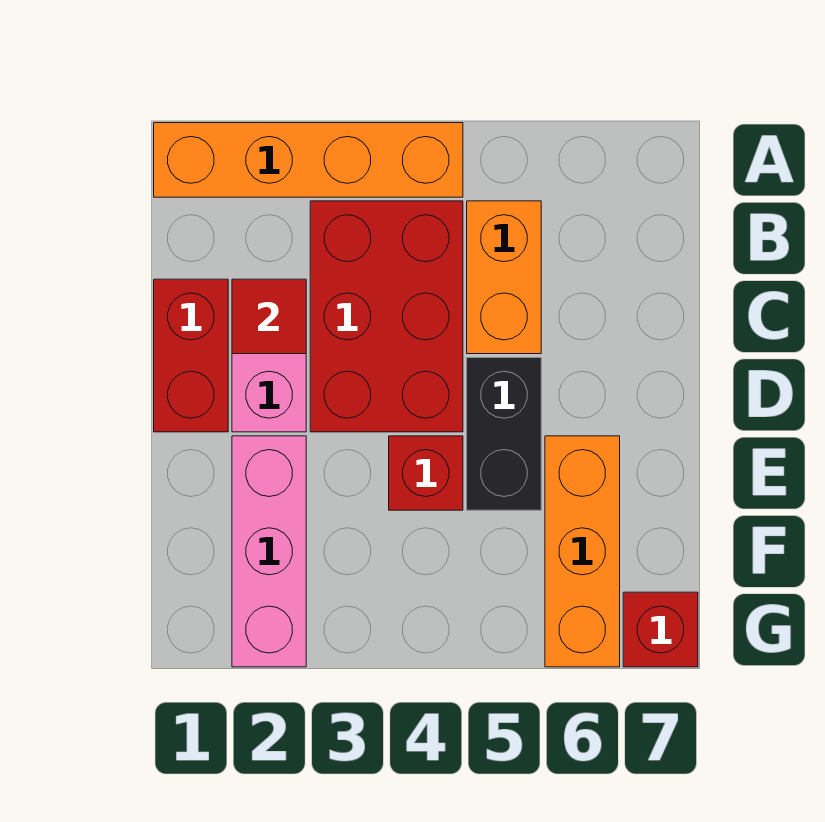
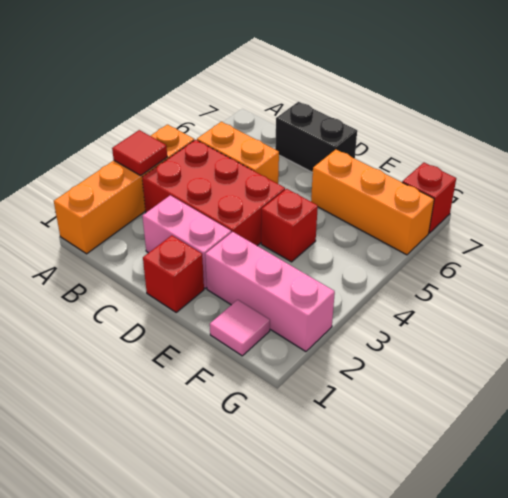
red 1x2 brick [154,279,228,432] -> red 1x1 brick [143,235,204,312]
red 1x1 tile [232,279,306,354] -> red 1x1 tile moved to [112,130,167,176]
black 1x2 brick [467,358,541,510] -> black 1x2 brick moved to [275,102,357,173]
none -> pink 1x1 tile [210,300,270,356]

